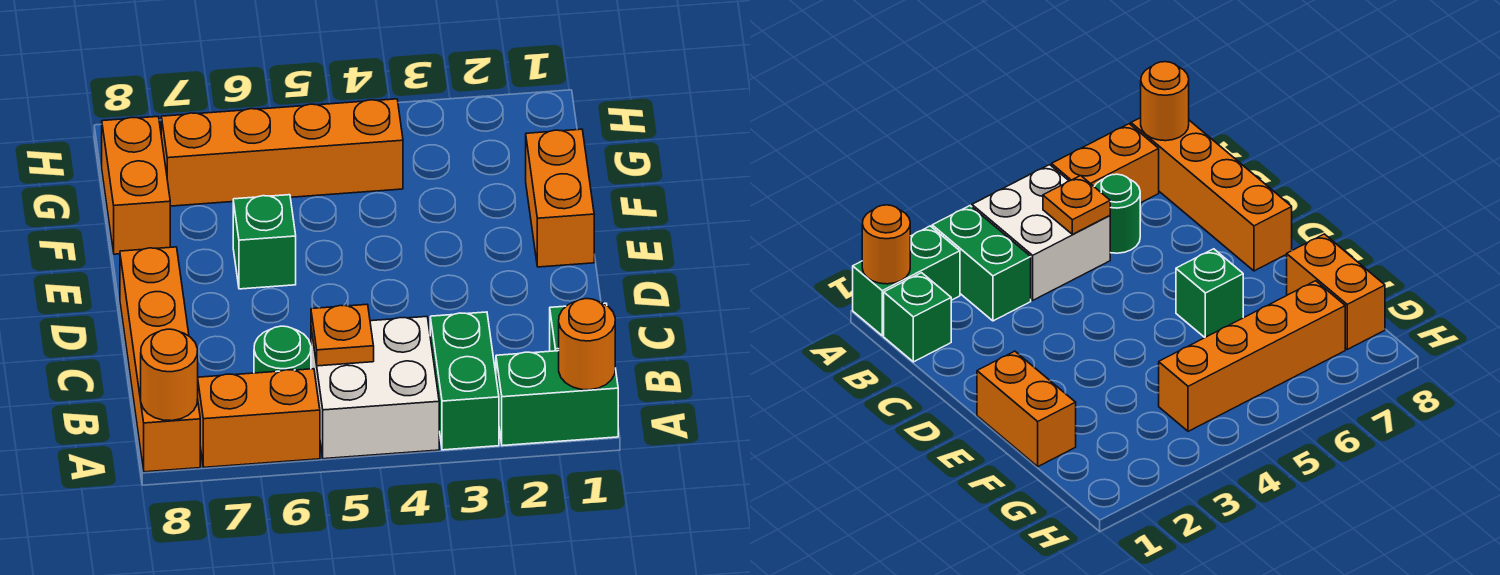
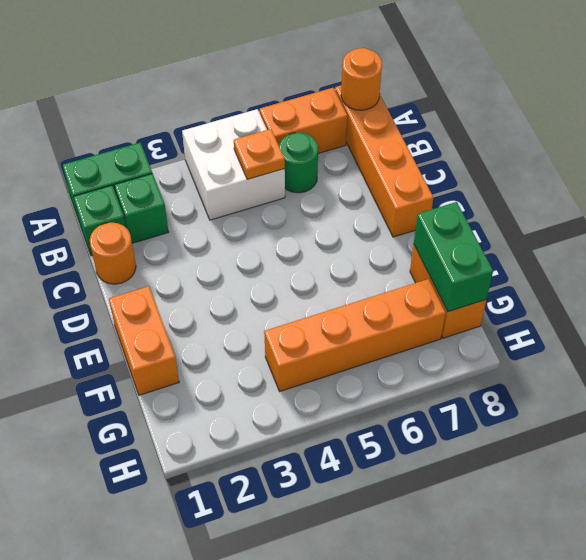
orange 1x1 round brick [559,299,615,390] -> orange 1x1 round brick moved to [90,222,136,284]
green 1x2 brick [430,312,499,450] -> green 1x2 brick moved to [414,202,493,312]
green 1x1 brick [233,195,296,289] -> green 1x1 brick moved to [115,173,168,243]

